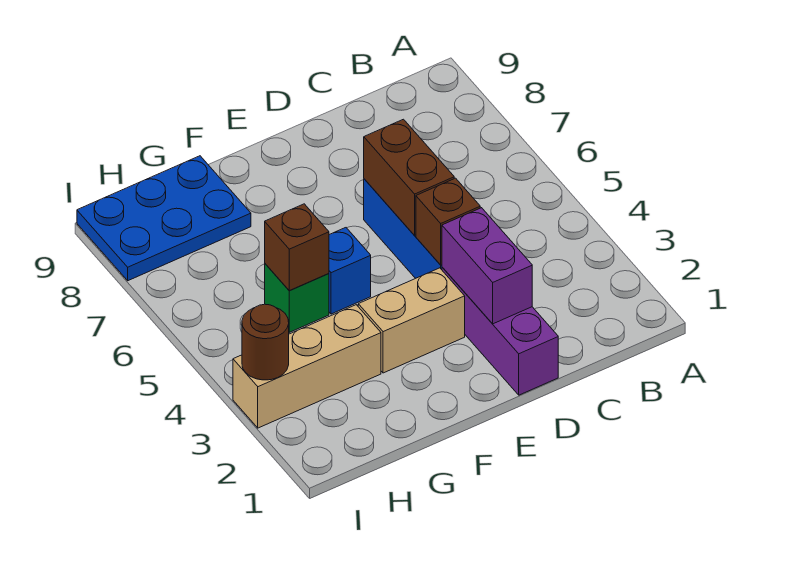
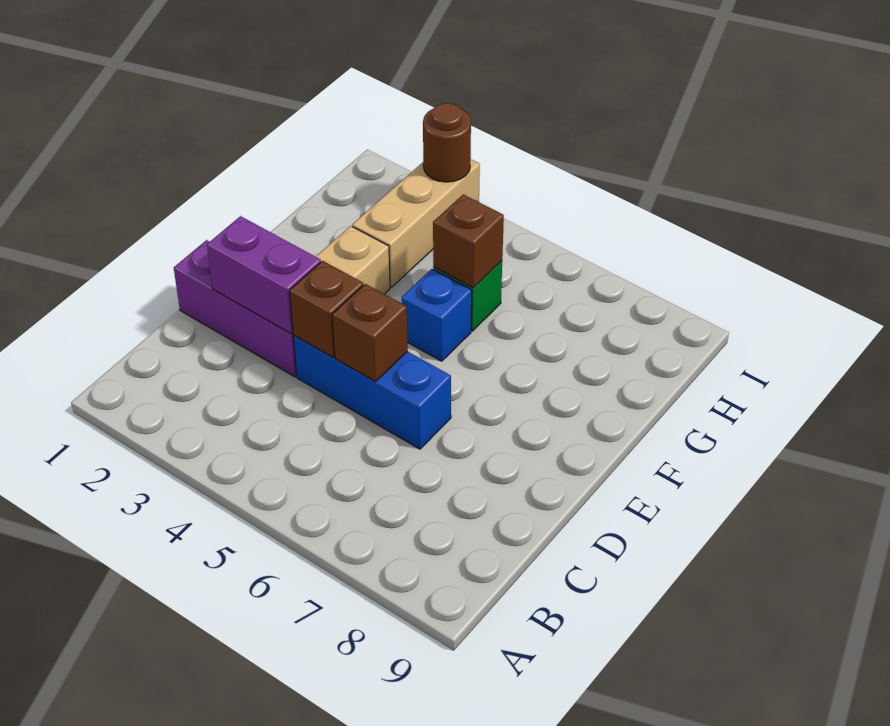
brown 1x2 brick [364,119,454,235] -> brown 1x1 brick [332,284,408,381]
blue 2x3 plate [77,156,251,281] -> none

